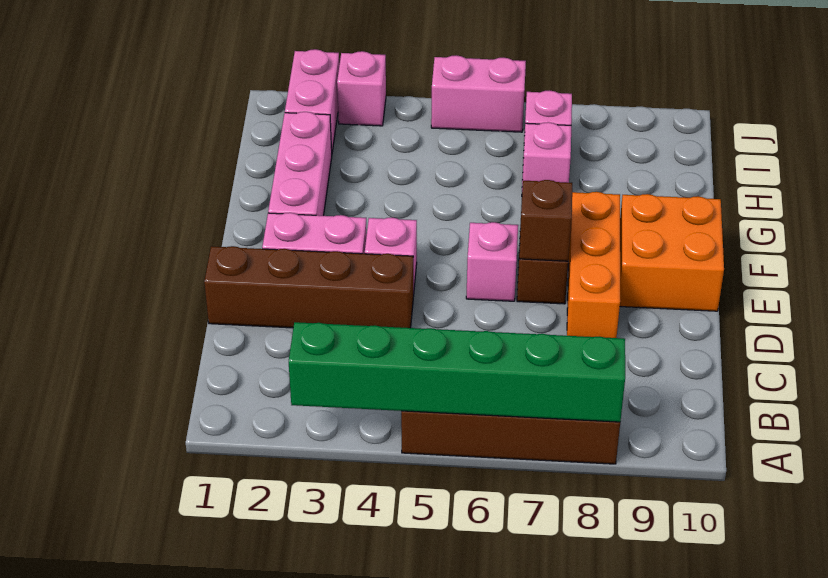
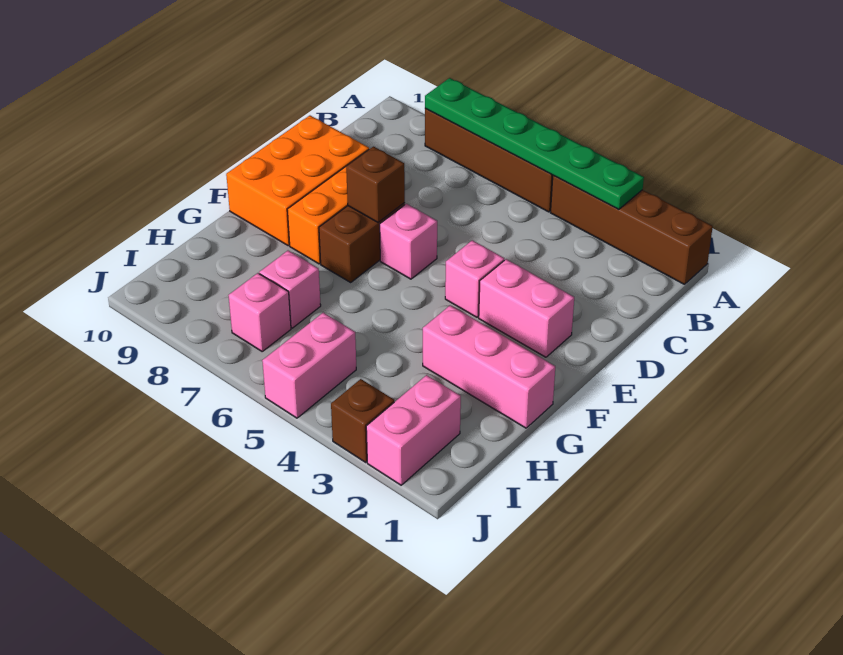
green 1x6 brick [289,322,625,422] -> green 1x6 plate [425,78,644,210]
brown 1x4 brick [204,246,413,328] -> brown 1x4 brick moved to [551,176,713,284]
orange 2x2 brick [620,194,724,311] -> orange 2x3 brick [226,116,369,246]
pink 1x3 brick [268,112,332,216] -> pink 1x3 brick turned to [423,305,555,428]
pink 1x1 brick [337,51,386,126] -> brown 1x1 brick [331,379,394,462]
pink 1x2 brick [431,55,526,132] -> pink 1x2 brick turned to [262,313,356,418]

